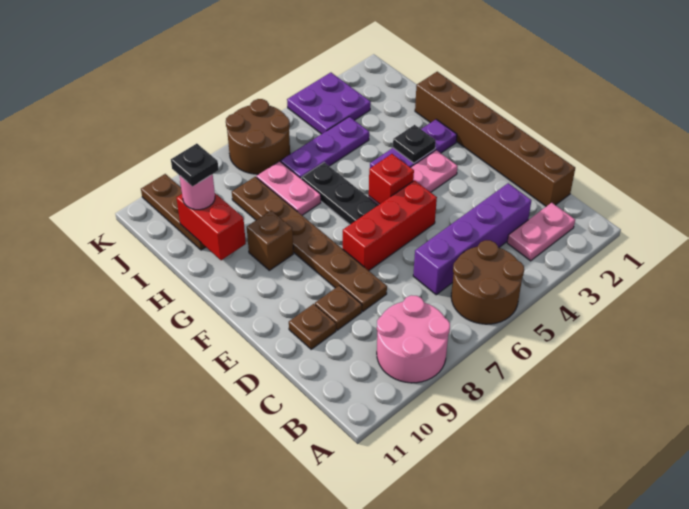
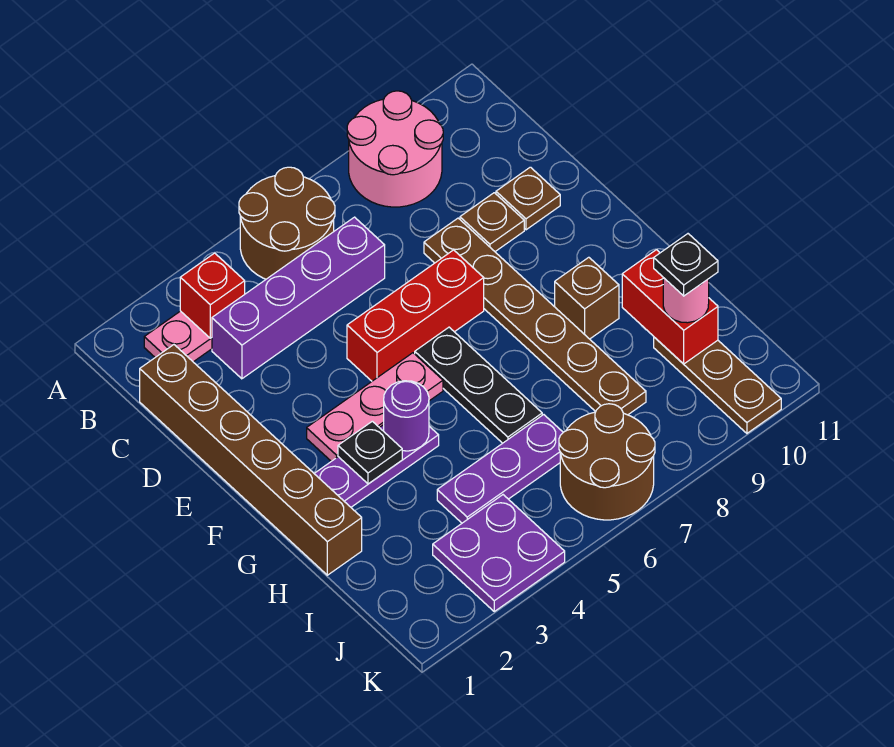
red 1x1 brick [369,154,414,204] -> red 1x1 brick moved to [180,253,245,338]
none -> purple 1x1 round brick [384,381,429,451]
pink 1x2 plate [257,161,321,215] -> none

